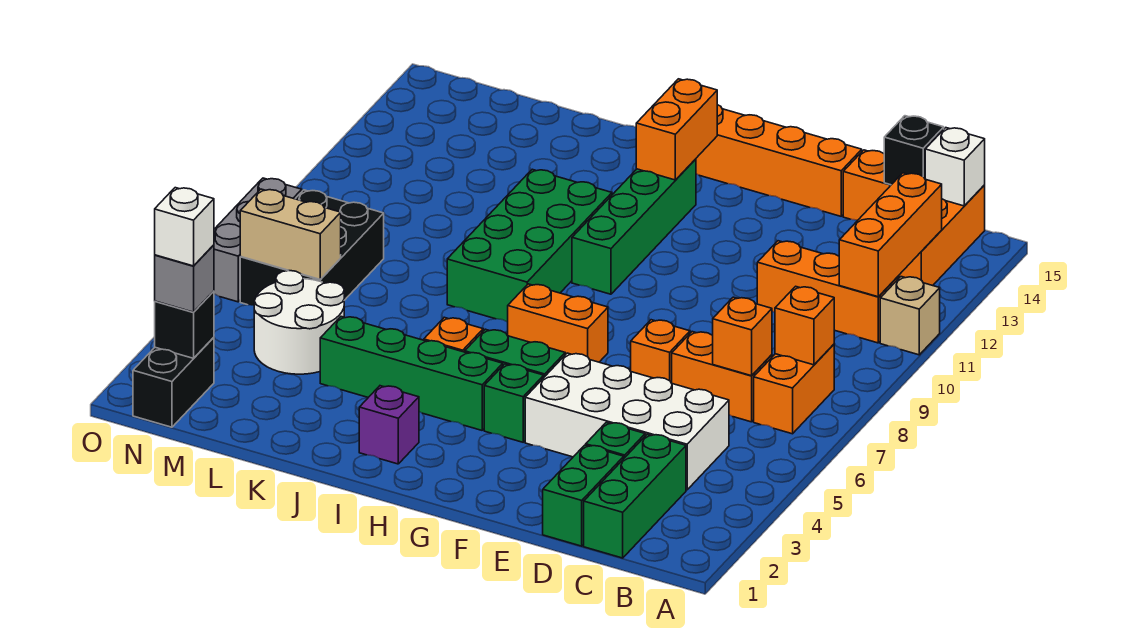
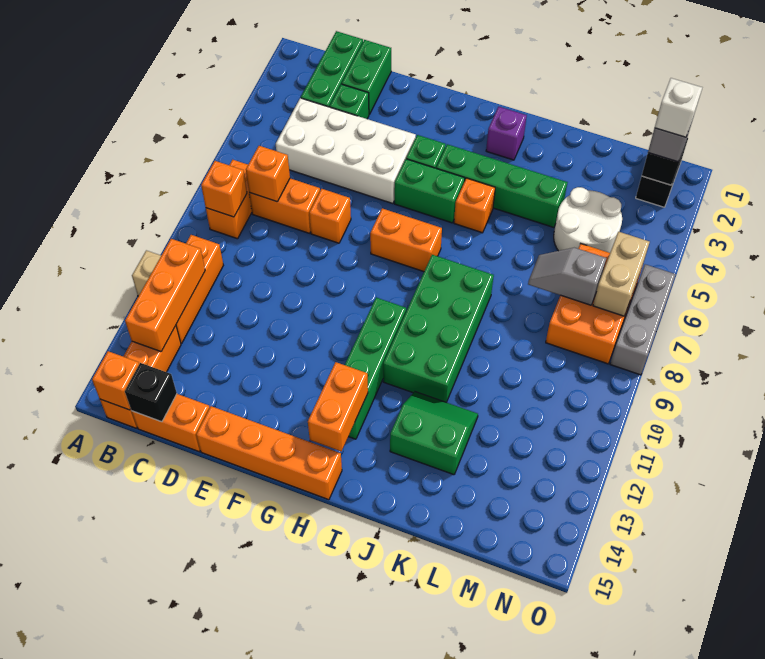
orange 1x3 brick [757,241,899,343] -> orange 1x3 brick turned to [176,235,223,343]
white 1x1 brick [925,128,985,206] -> orange 1x1 brick [92,351,139,410]
none -> green 2x2 slope [390,392,478,475]
none -> grey 1x2 slope [528,248,606,305]
black 2x3 brick [240,190,384,305] -> orange 2x3 brick [546,244,642,364]
tan 1x2 brick [240,189,341,279] -> tan 1x2 brick turned to [593,232,650,316]

